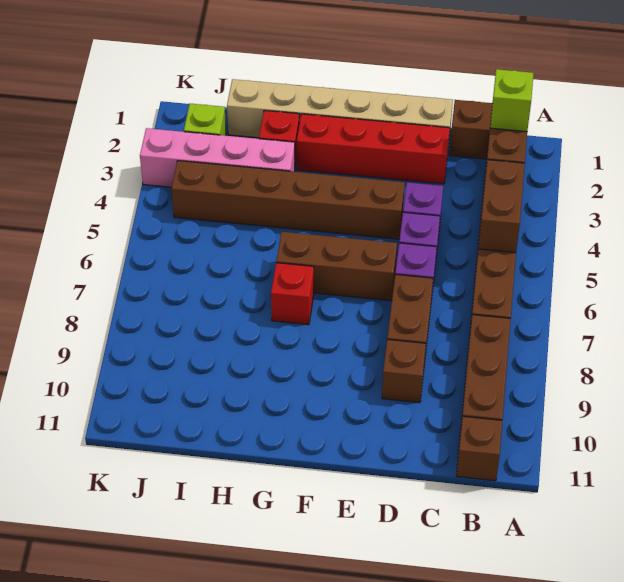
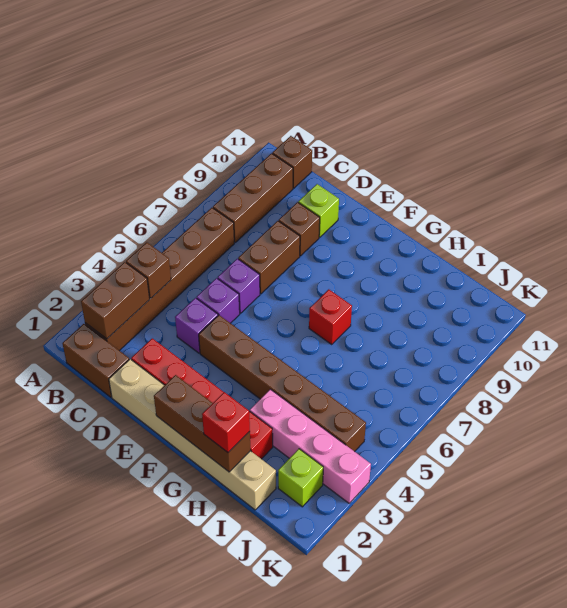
lime 1x1 brick [490,69,534,132] -> lime 1x1 brick moved to [298,184,339,237]
brown 1x2 brick [478,160,525,253] -> brown 1x1 brick [126,242,171,298]
brown 1x3 brick [276,232,397,301] -> brown 1x3 brick moved to [154,375,251,472]
none -> red 1x1 brick [202,392,250,452]

